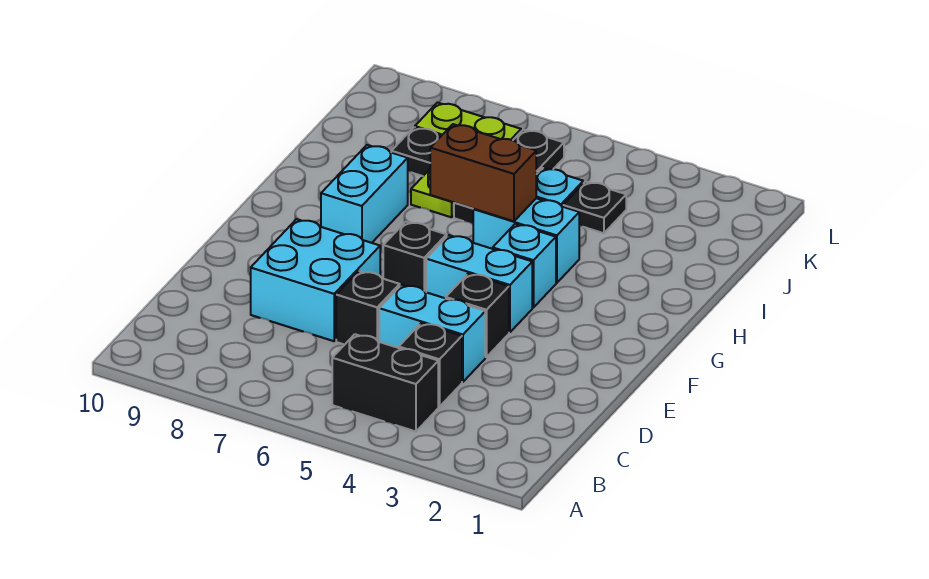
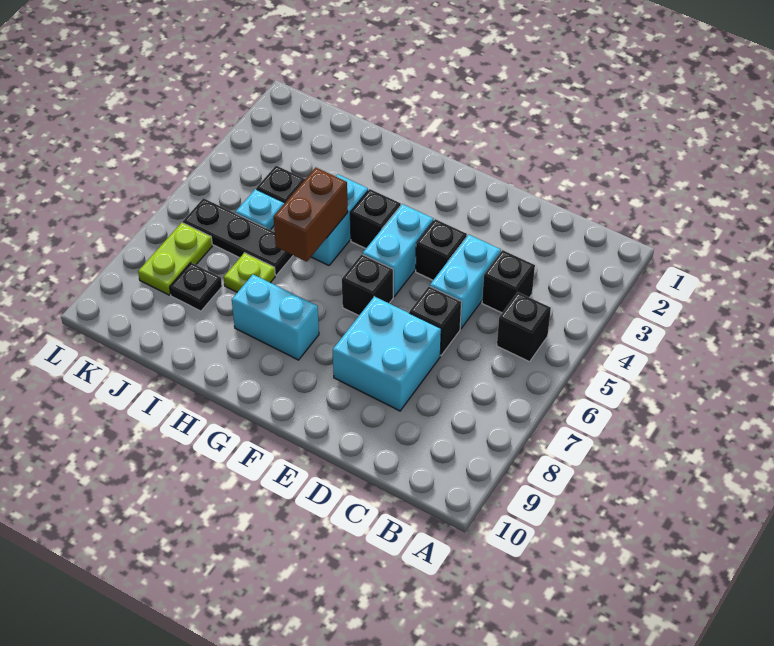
black 1x2 brick [332,334,438,431] -> black 1x1 brick [497,292,551,362]
cyan 1x1 brick [493,224,556,308] -> black 1x1 brick [350,189,401,249]

